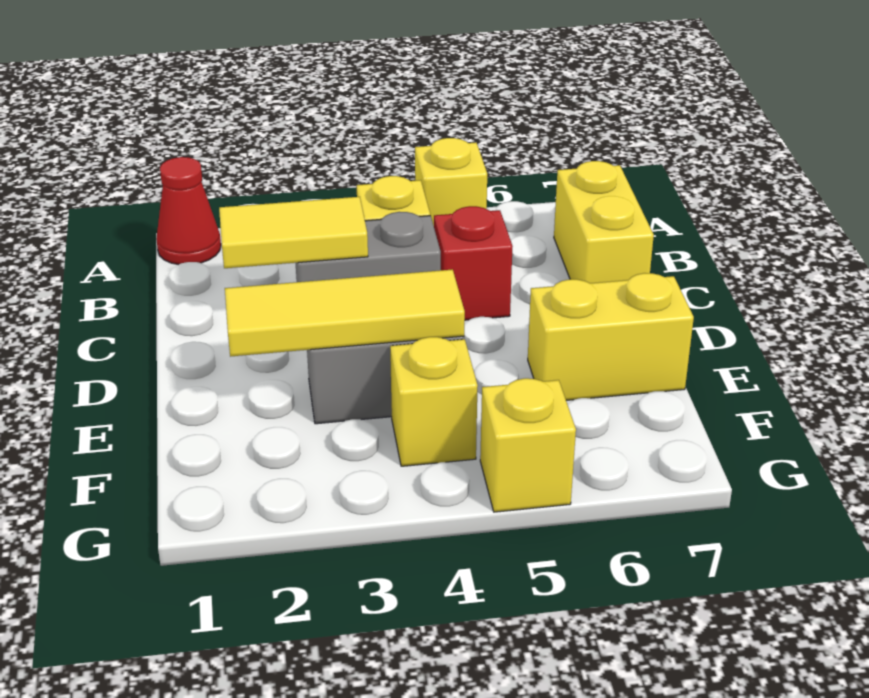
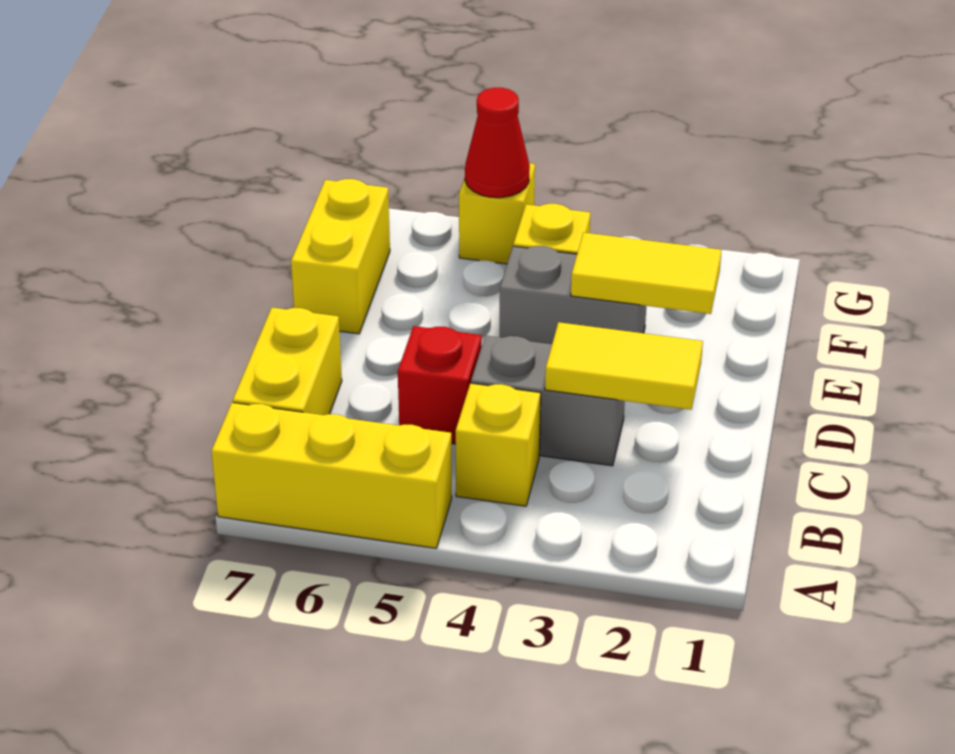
red 1x1 cone [156,157,221,265] -> red 1x1 cone moved to [465,88,530,198]
yellow 1x1 brick [415,138,487,226] -> yellow 1x3 brick [211,403,452,548]
yellow 1x3 tile [225,269,465,357] -> yellow 1x2 tile [571,233,721,314]
yellow 1x2 brick [528,273,694,400] -> yellow 1x2 brick turned to [291,179,390,334]

